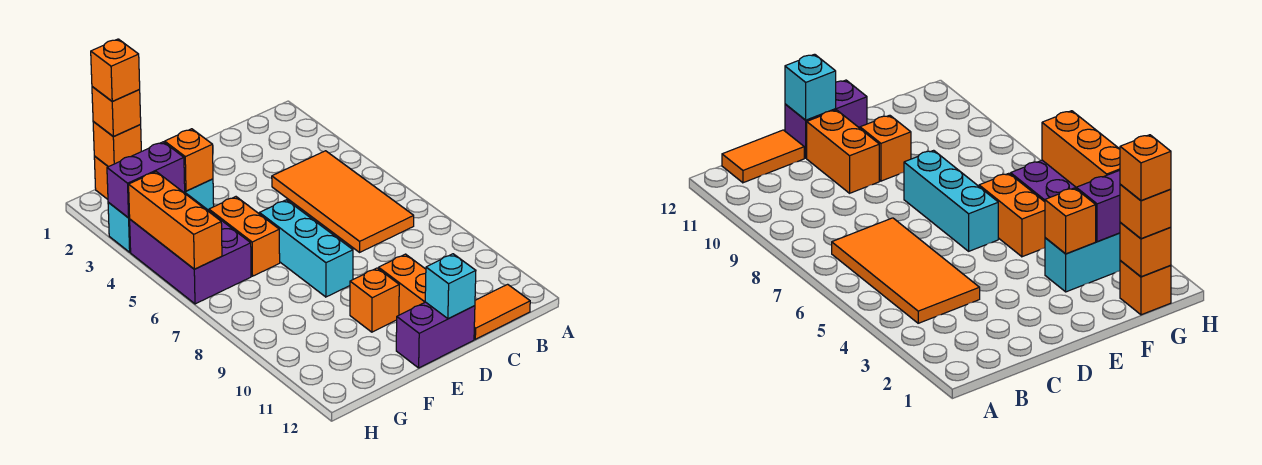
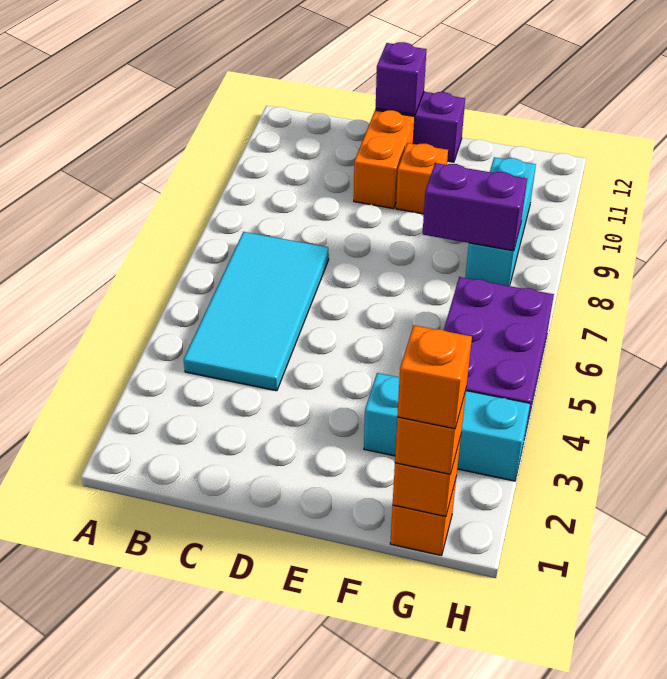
orange 2x4 tile [272,151,414,252] -> cyan 2x4 tile [184,232,329,391]
orange 1x2 tile [474,284,530,339] -> none
cyan 1x1 brick [425,254,476,319] -> purple 1x1 brick [376,42,427,115]
cyan 1x3 brick [259,200,353,297] -> cyan 1x3 brick moved to [465,157,536,286]
orange 1x1 brick [165,129,213,191] -> none
orange 1x2 brick [209,197,280,276] -> none
purple 1x2 brick [107,142,185,218] -> purple 1x2 brick moved to [422,163,527,251]
orange 1x3 brick [129,172,222,269] -> none

